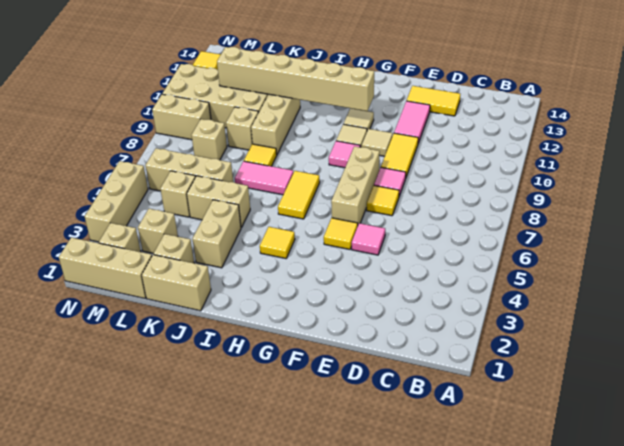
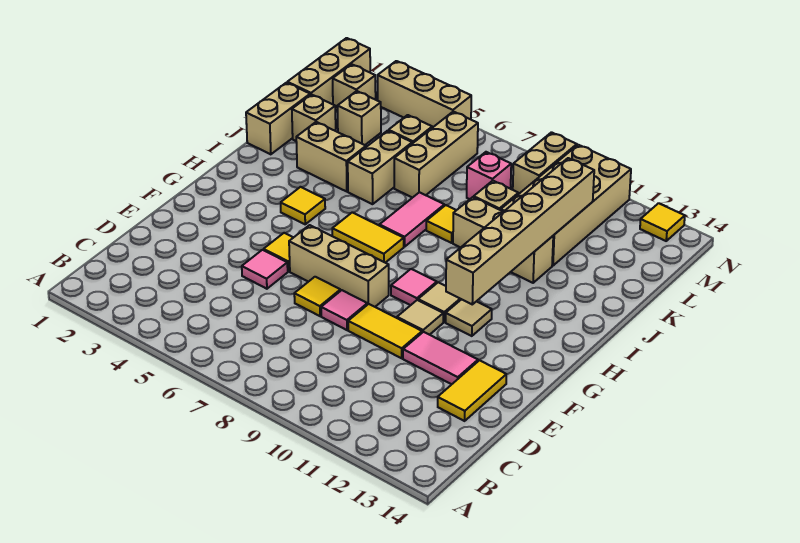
tan 1x1 brick [192,119,227,160] -> pink 1x1 brick [467,152,511,199]

